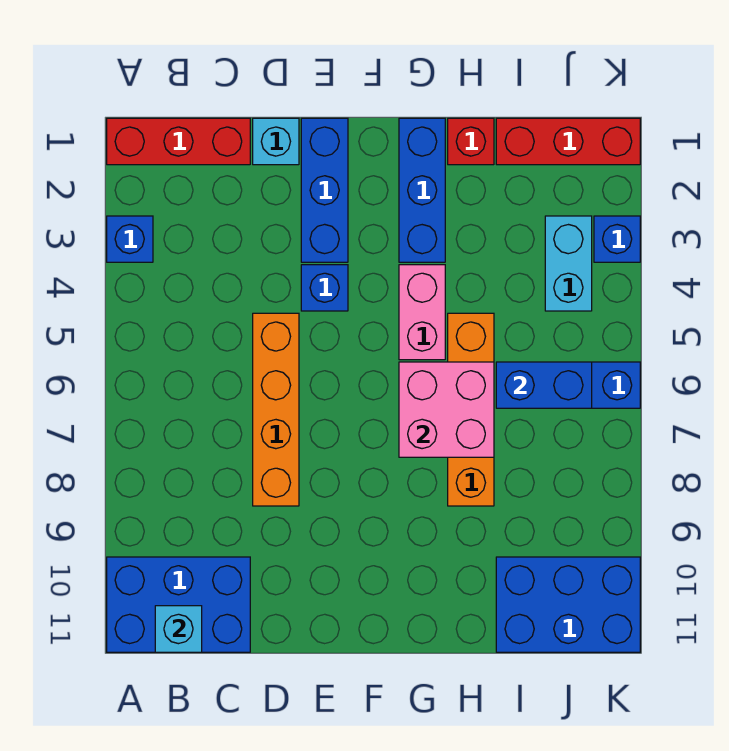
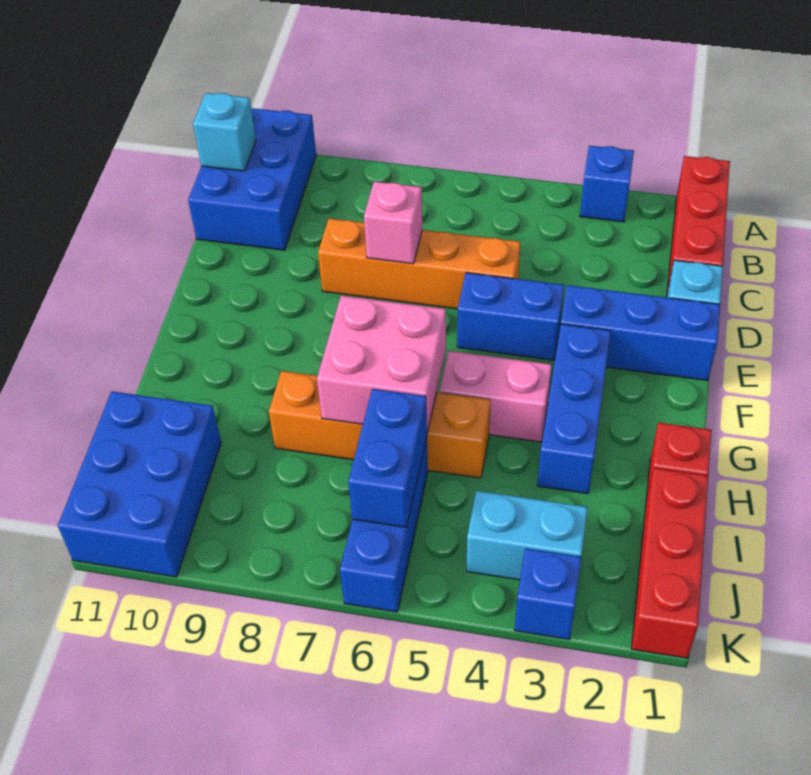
none -> pink 1x1 brick [364,182,422,264]
blue 1x1 brick [301,265,348,311] -> blue 1x2 brick [457,273,564,360]
blue 1x3 brick [399,118,445,262] -> blue 1x3 brick turned to [537,324,611,494]

